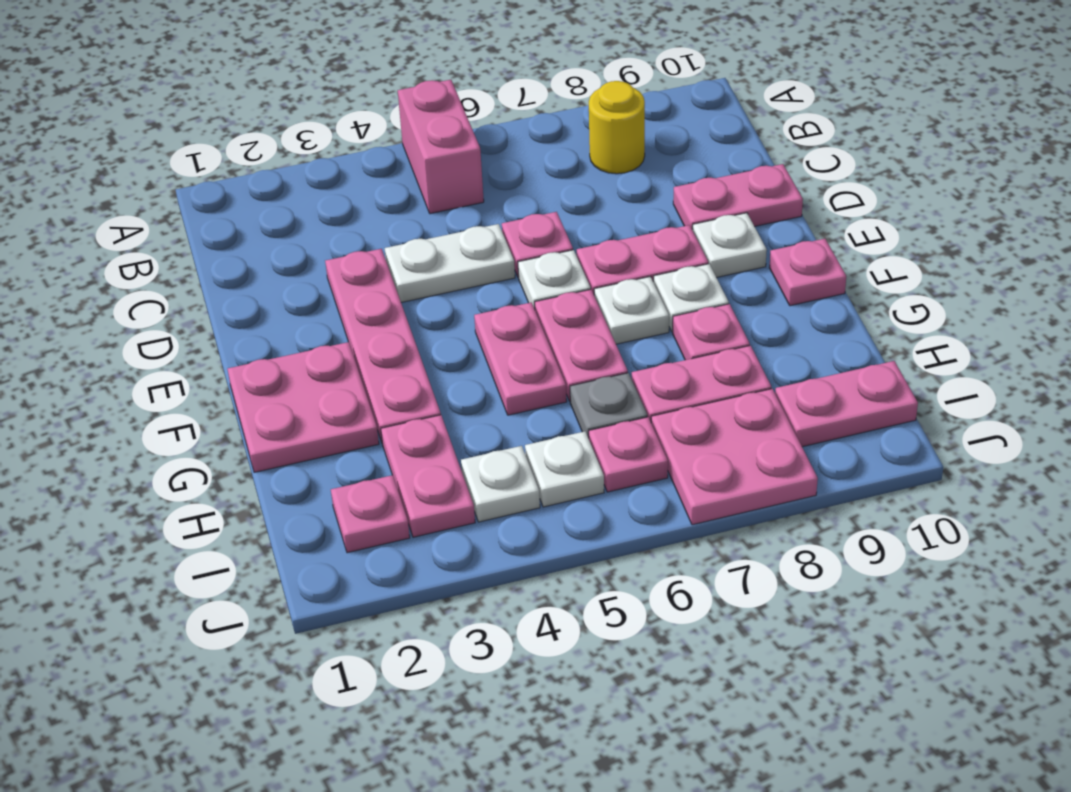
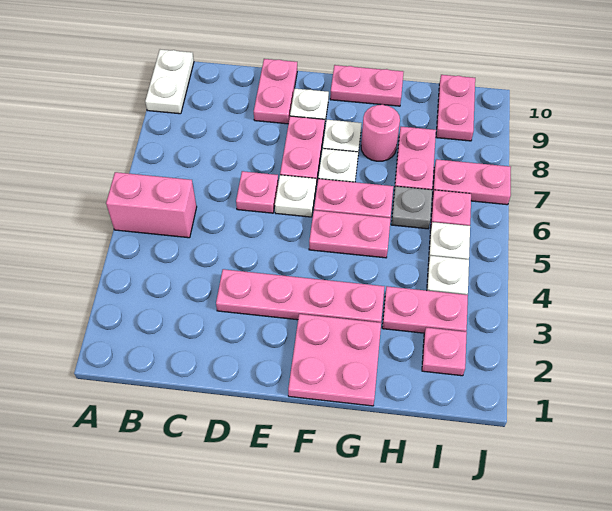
yellow 1x1 round brick [589,81,645,174] -> none
white 1x2 plate [385,224,515,302] -> white 1x2 plate moved to [145,50,194,114]
pink 1x1 plate [770,239,846,306] -> pink 1x2 plate [330,65,403,106]
pink 1x1 plate [673,304,750,360] -> pink 1x1 round brick [361,105,400,161]
pink 2x2 plate [651,389,818,525] -> pink 1x2 plate [433,159,511,205]

